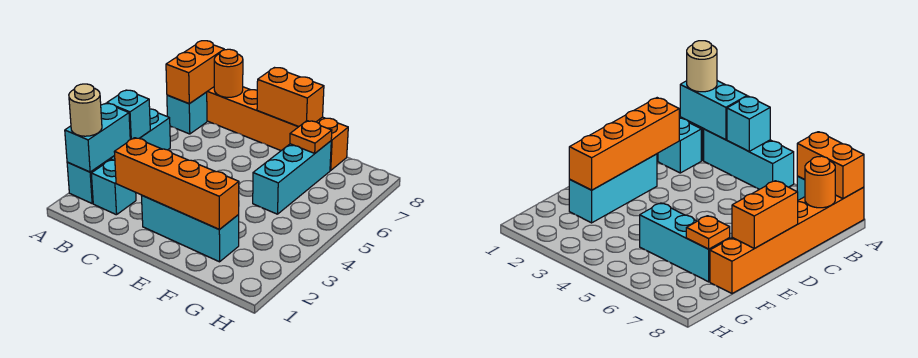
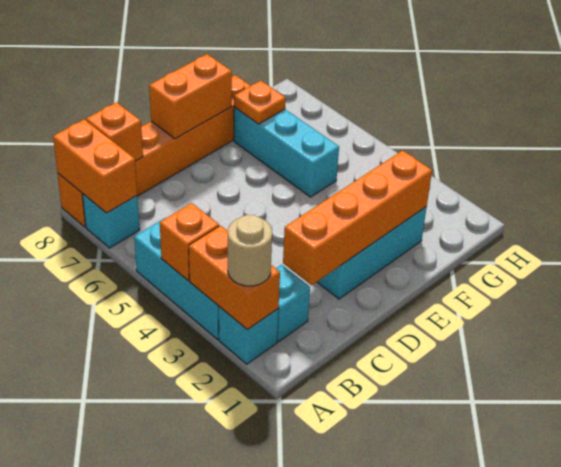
cyan 1x2 brick [65,103,130,172] -> orange 1x2 brick [189,226,280,330]
cyan 1x1 brick [107,90,150,140] -> orange 1x1 brick [160,203,219,280]
orange 1x1 round brick [214,49,243,97] -> orange 1x1 brick [86,102,143,161]

